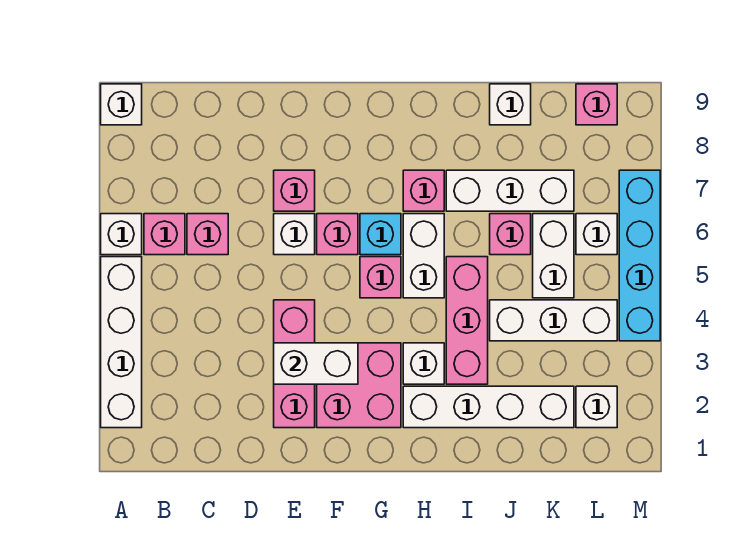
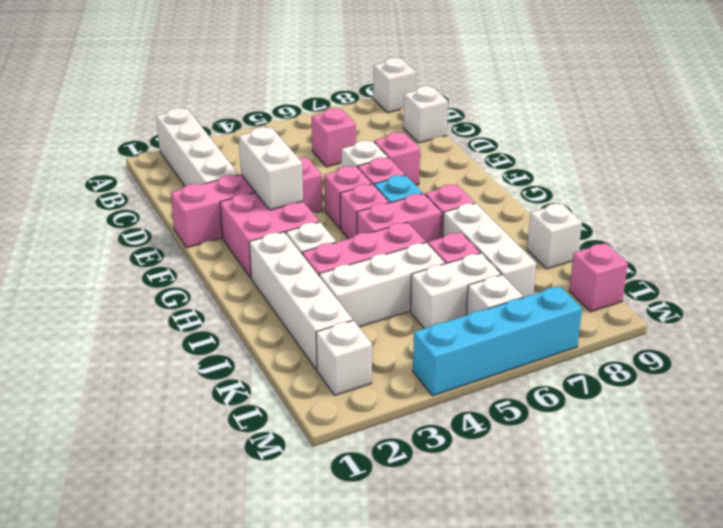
white 1x4 brick [101,257,142,428] -> white 1x4 brick turned to [156,108,239,186]
white 1x1 brick [101,214,142,255] -> white 1x1 brick moved to [403,86,448,143]
pink 1x1 brick [144,214,185,255] -> pink 1x1 brick moved to [324,166,372,229]
pink 1x3 brick [274,300,315,428] -> pink 1x4 brick [171,157,323,248]
white 1x2 brick [403,214,444,298] -> pink 1x2 brick [357,193,441,244]
white 1x3 brick [490,300,617,341] -> white 1x3 brick turned to [319,243,445,327]

